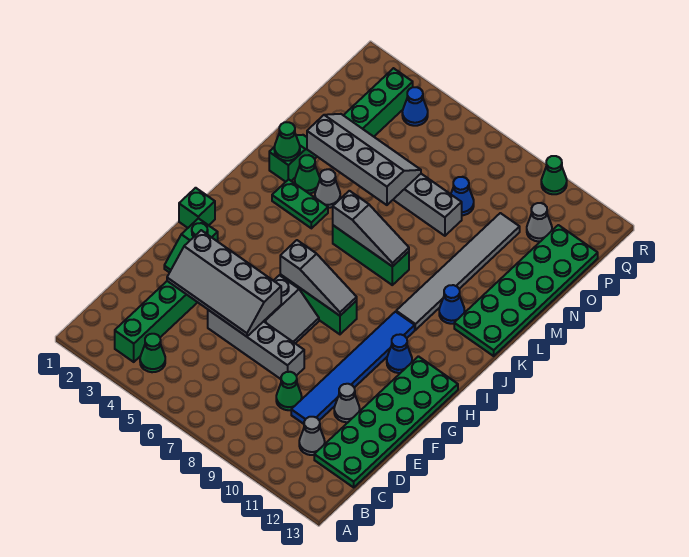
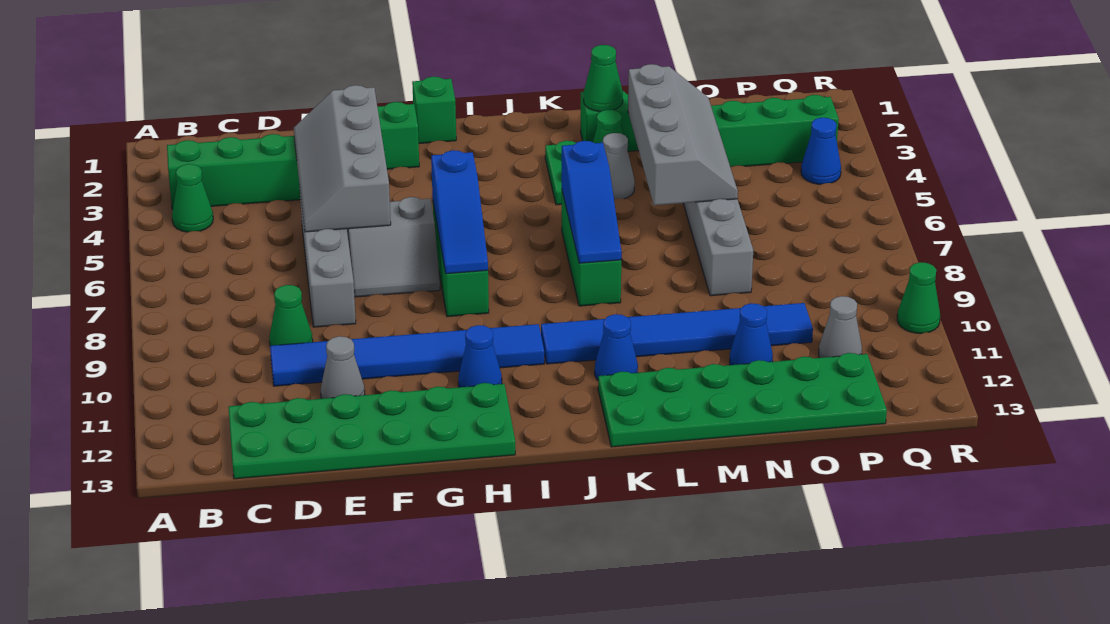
grey 1x1 cone [299,417,325,455] -> none
grey 1x3 slope [280,240,357,316] -> blue 1x3 slope [431,150,488,274]
grey 1x6 tile [396,213,520,330] -> blue 1x6 tile [541,303,813,364]
grey 1x3 slope [333,191,409,267] -> blue 1x3 slope [562,141,622,263]
blue 1x1 cone [451,177,474,215] -> blue 1x1 cone moved to [730,303,773,365]

